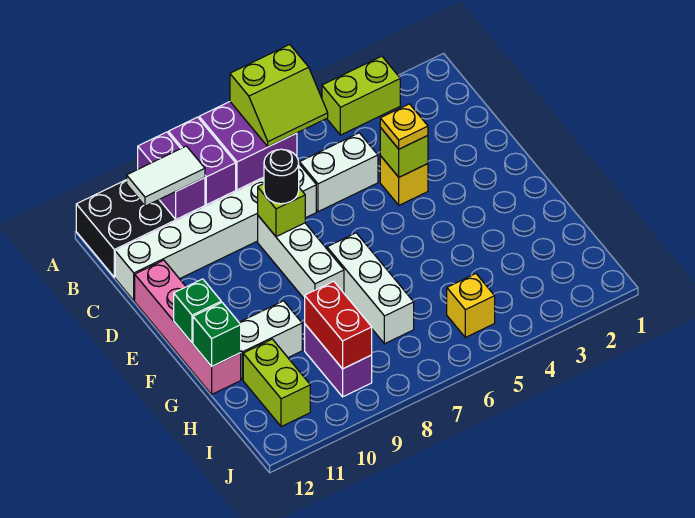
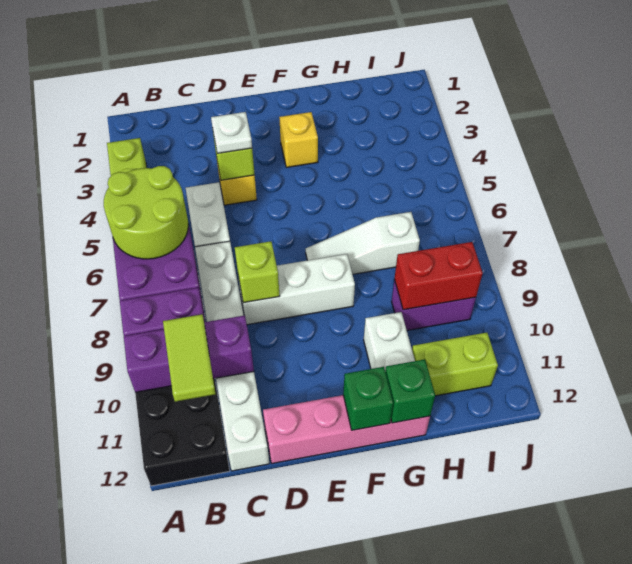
lime 2x2 slope [230,45,328,147] -> lime 2x2 round brick [104,166,188,259]
purple 1x2 brick [138,132,205,219] -> purple 1x3 brick [124,315,254,392]
white 1x2 tile [127,146,205,206] -> lime 1x2 tile [163,314,215,402]
yellow 1x1 plate [380,104,428,149] -> white 1x1 plate [211,112,252,153]
black 1x1 round brick [264,149,299,204] -> none
white 1x3 brick [327,233,414,344] -> white 1x3 slope [306,212,420,274]
yellow 1x1 brick [447,274,495,337] -> yellow 1x1 brick moved to [279,112,318,167]

